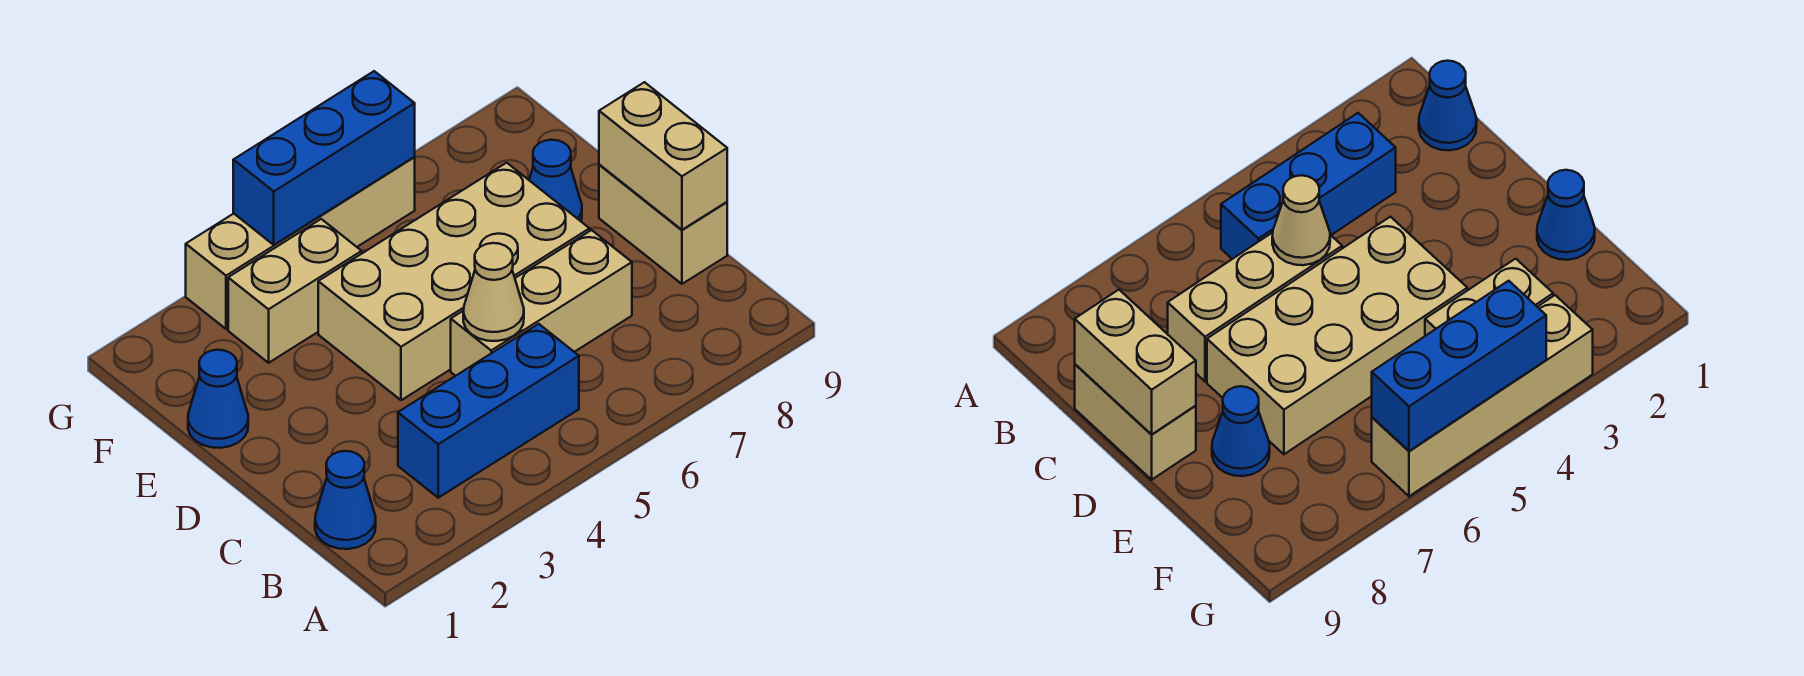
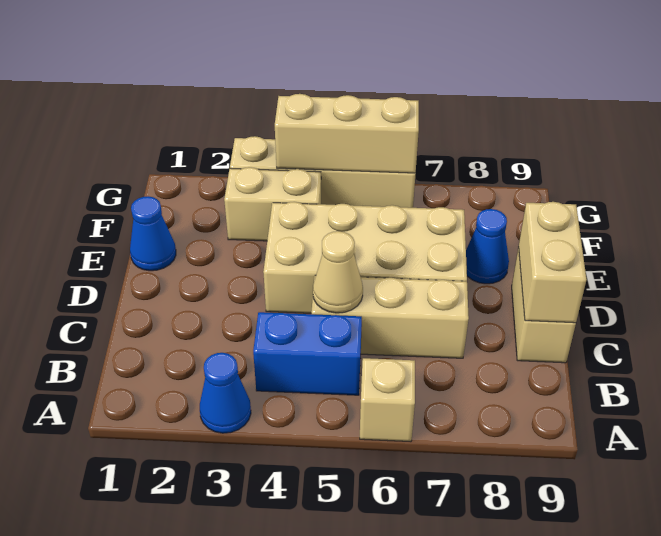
none -> tan 1x1 brick [360,358,415,442]
blue 1x1 cone [315,451,376,549] -> blue 1x1 cone moved to [200,353,251,433]
blue 1x3 brick [398,324,579,498] -> blue 1x2 brick [253,312,362,395]
blue 1x3 brick [233,71,415,245] -> tan 1x3 brick [275,94,419,173]

